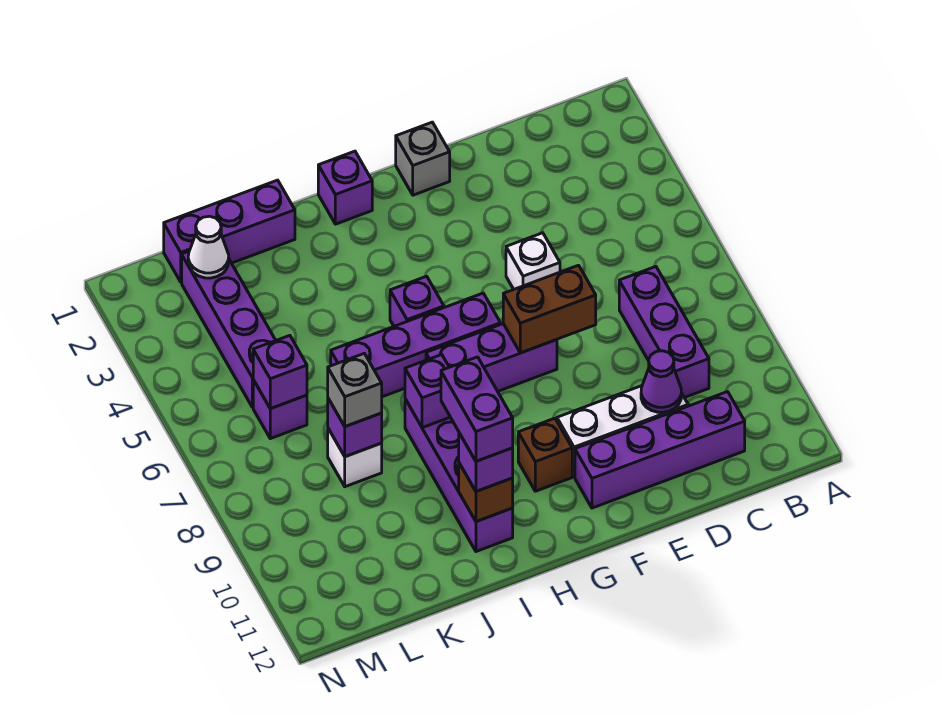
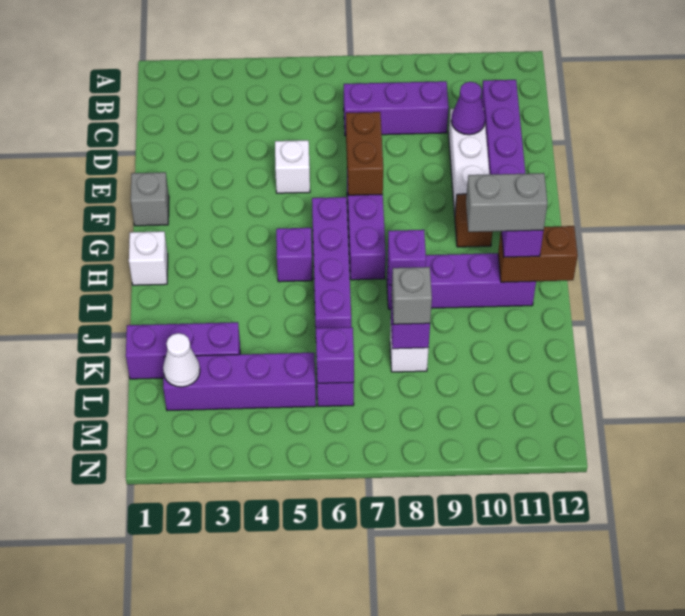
purple 1x1 brick [318,151,372,224] -> white 1x1 brick [129,231,168,285]
purple 1x2 brick [441,357,513,461] -> grey 1x2 brick [466,173,547,232]
brown 1x1 brick [459,463,513,522] -> brown 1x2 brick [498,226,578,282]
purple 1x3 brick [164,180,295,282] -> purple 1x3 brick turned to [126,322,240,379]

